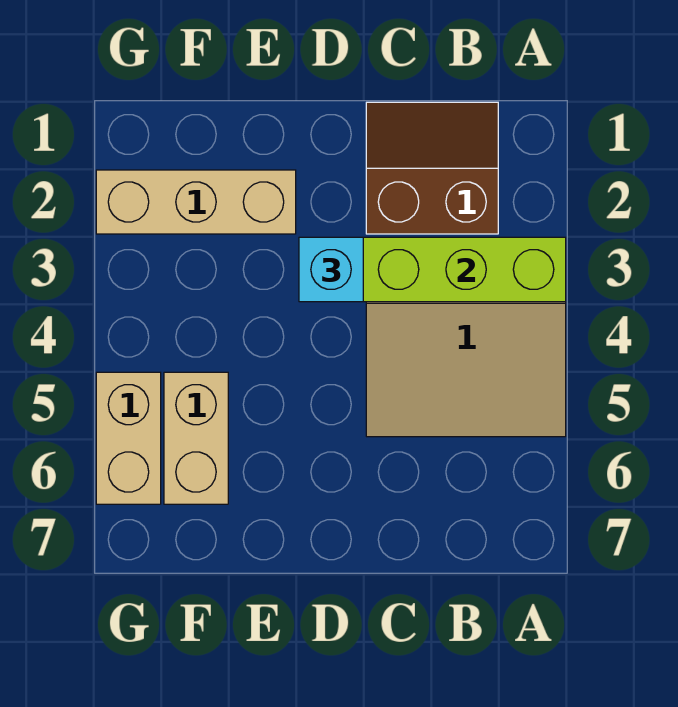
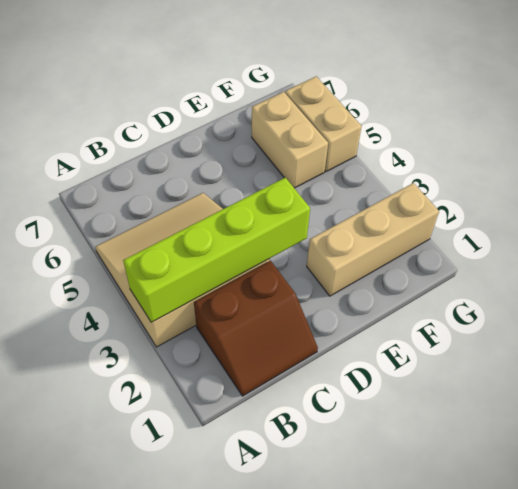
cyan 1x1 brick [299,237,363,302] -> none

